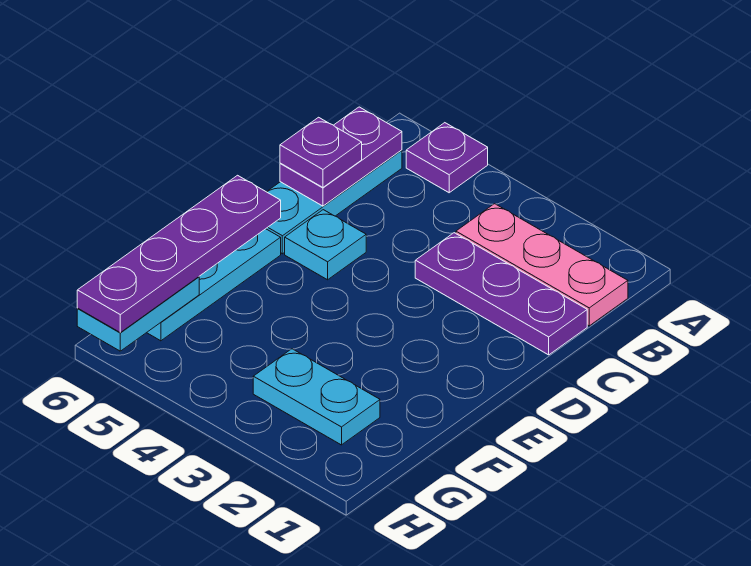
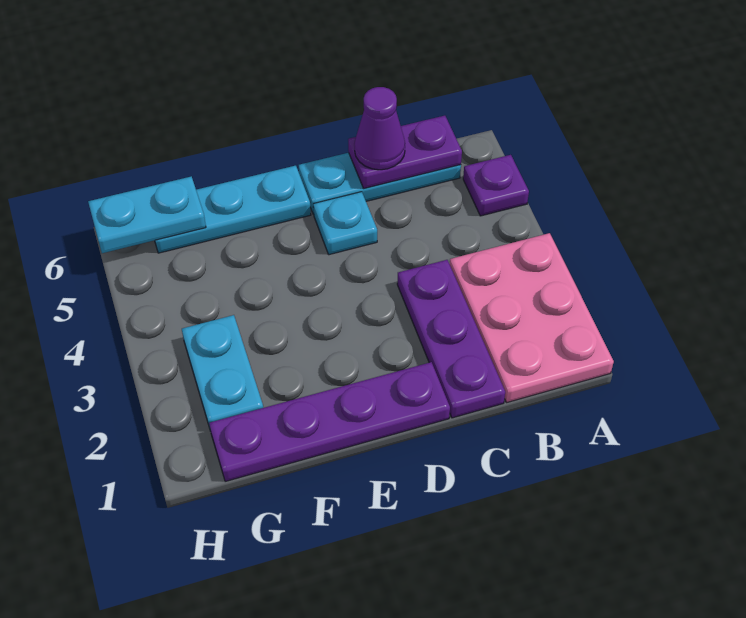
pink 1x3 plate [456,204,628,326] -> pink 2x3 plate [450,233,614,403]
purple 1x1 plate [280,117,362,187] -> purple 1x1 cone [354,87,405,170]
purple 1x4 plate [77,175,281,332] -> purple 1x4 plate moved to [209,362,450,482]

